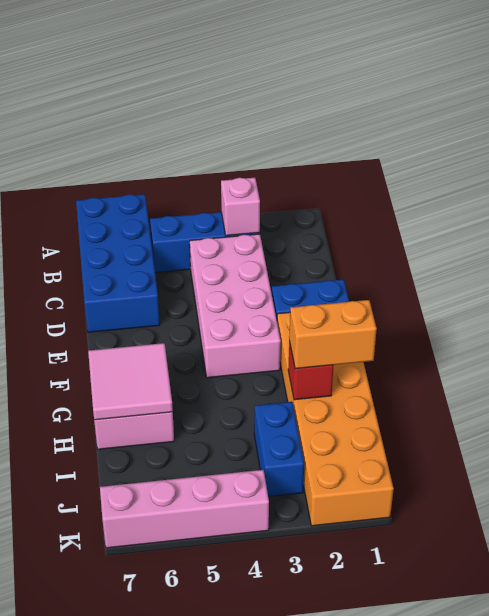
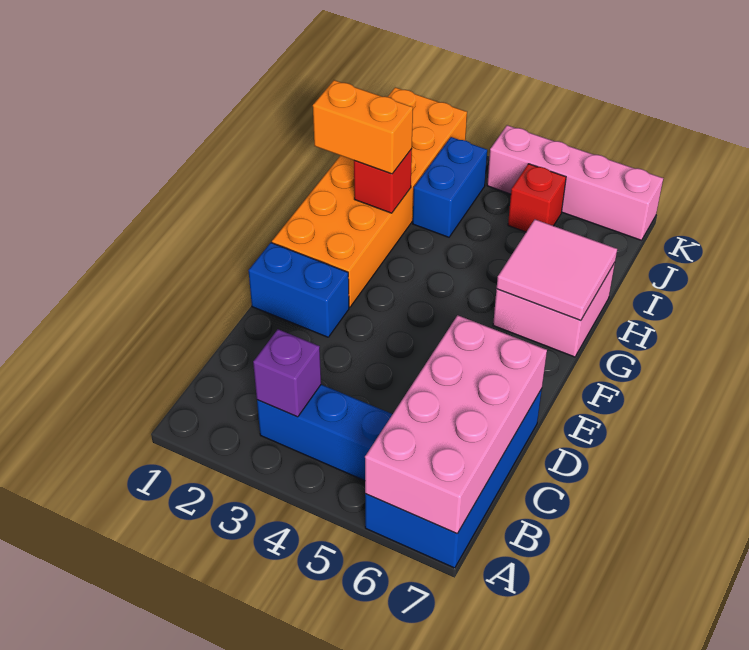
pink 1x1 brick [221,178,260,236] -> purple 1x1 brick [253,329,321,417]
pink 2x4 brick [190,234,281,378] -> pink 2x4 brick moved to [365,315,547,534]
none -> red 1x1 brick [508,164,566,232]

